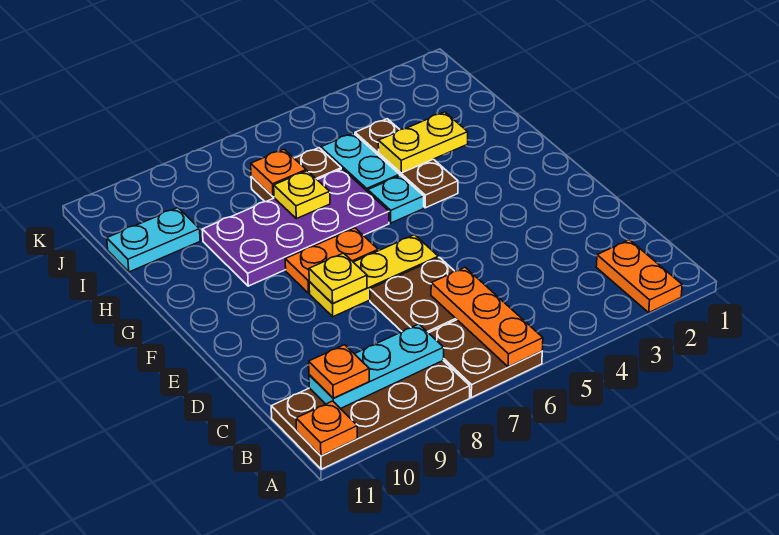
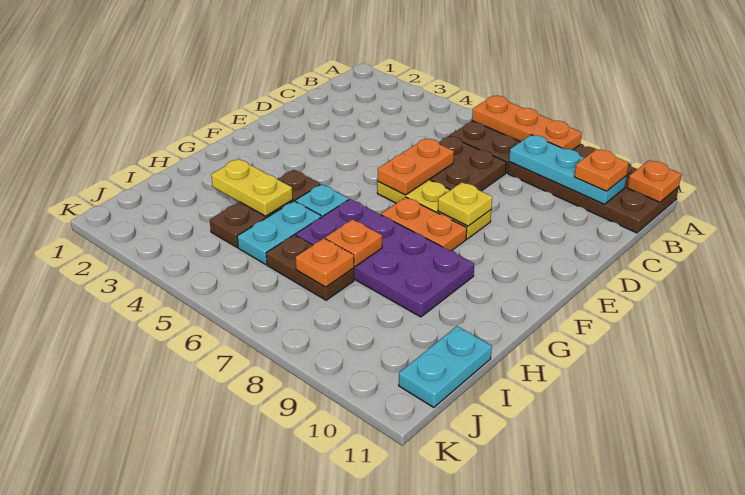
orange 1x2 plate [596,240,682,313] -> orange 1x2 plate moved to [377,138,454,195]
orange 1x3 plate [431,267,543,367] -> orange 1x3 plate turned to [472,96,582,150]
yellow 1x1 plate [274,171,330,219] -> orange 1x1 plate [325,219,382,266]
cyan 1x2 plate [107,208,200,272] -> cyan 1x2 plate turned to [399,326,492,408]

